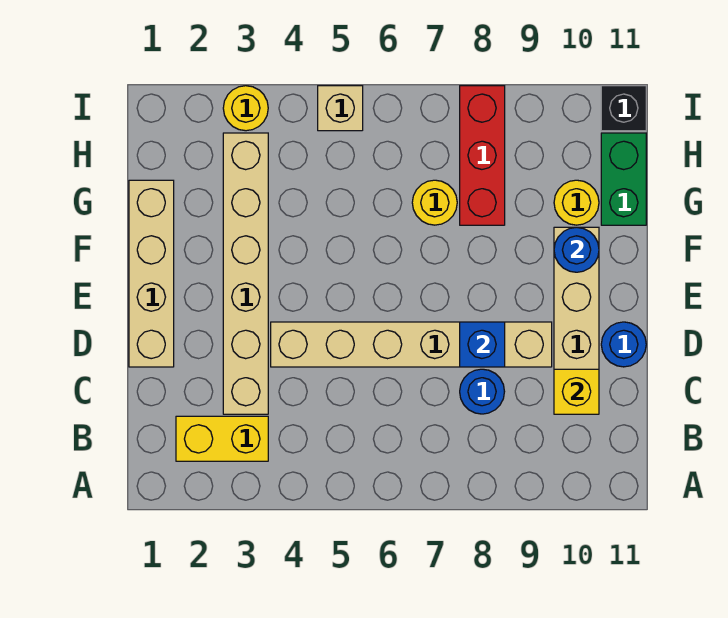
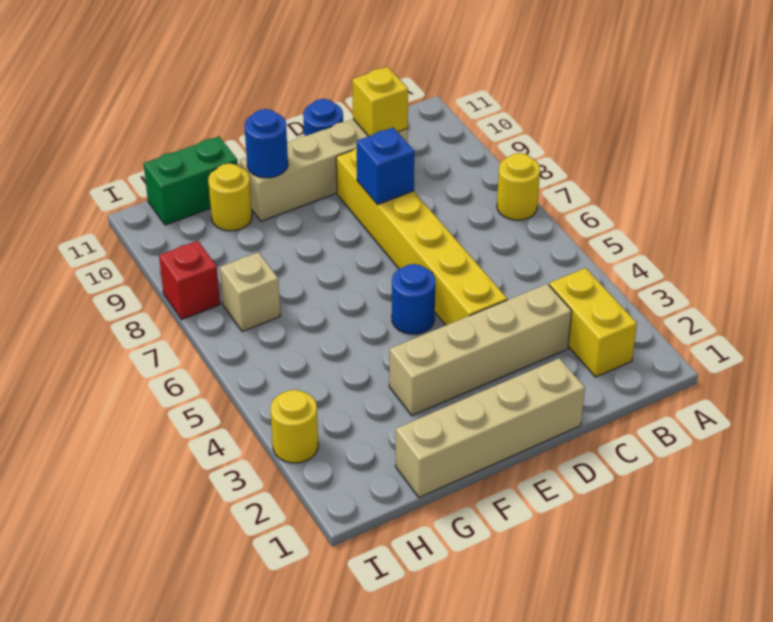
tan 1x6 brick [223,133,268,414] -> tan 1x4 brick [389,284,572,416]
blue 1x1 round brick [460,369,505,414] -> blue 1x1 round brick moved to [392,264,435,334]
tan 1x6 brick [271,322,552,367] -> yellow 1x6 brick [336,148,507,325]
yellow 1x1 round brick [412,180,457,225] -> yellow 1x1 round brick moved to [497,153,540,220]
red 1x3 brick [460,86,505,225] -> red 1x1 brick [159,241,220,319]
tan 1x1 brick [318,86,363,131] -> tan 1x1 brick moved to [220,252,280,332]
black 1x1 brick [601,86,646,131] -> none

